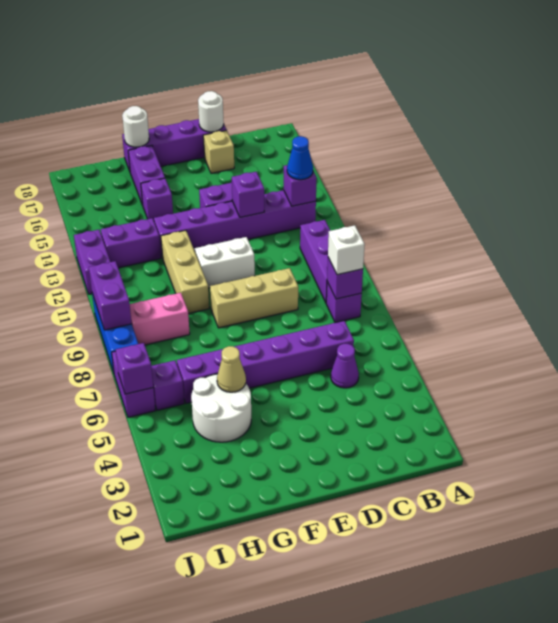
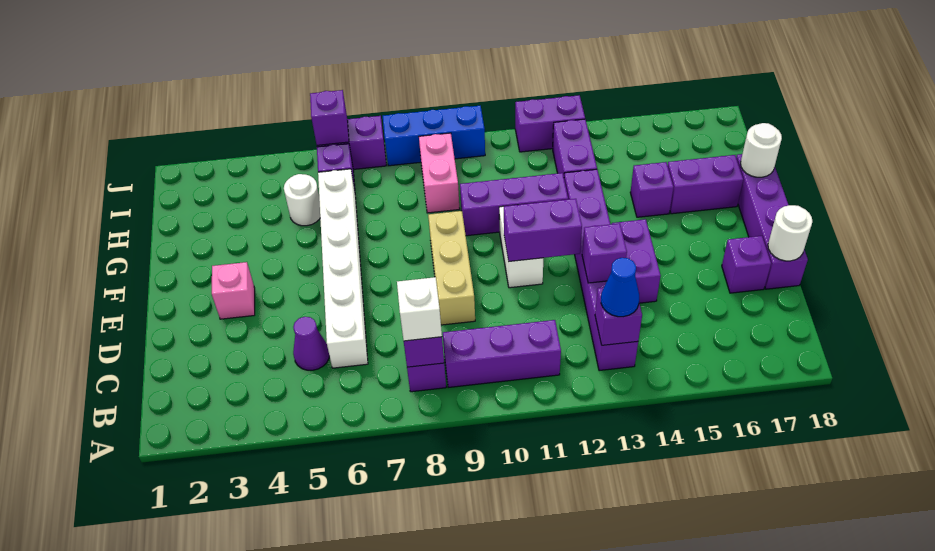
purple 1x6 brick [177,321,354,403] -> white 1x6 brick [318,169,368,368]
tan 1x1 brick [203,130,234,173] -> purple 1x1 brick [722,236,771,293]
none -> pink 1x1 brick [212,262,255,319]
white 2x2 round brick [191,374,251,442] -> white 1x1 round brick [284,174,320,226]
tan 1x1 cone [217,346,246,392] -> none
tan 1x3 brick [161,230,209,313] -> purple 1x3 brick [460,173,568,236]
purple 1x2 brick [89,261,132,330] -> purple 1x2 brick moved to [504,199,582,261]

